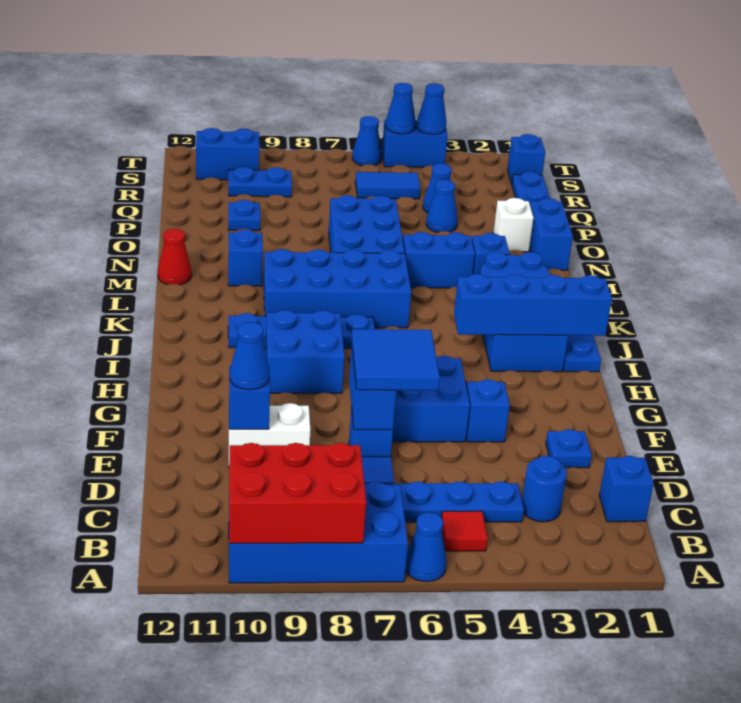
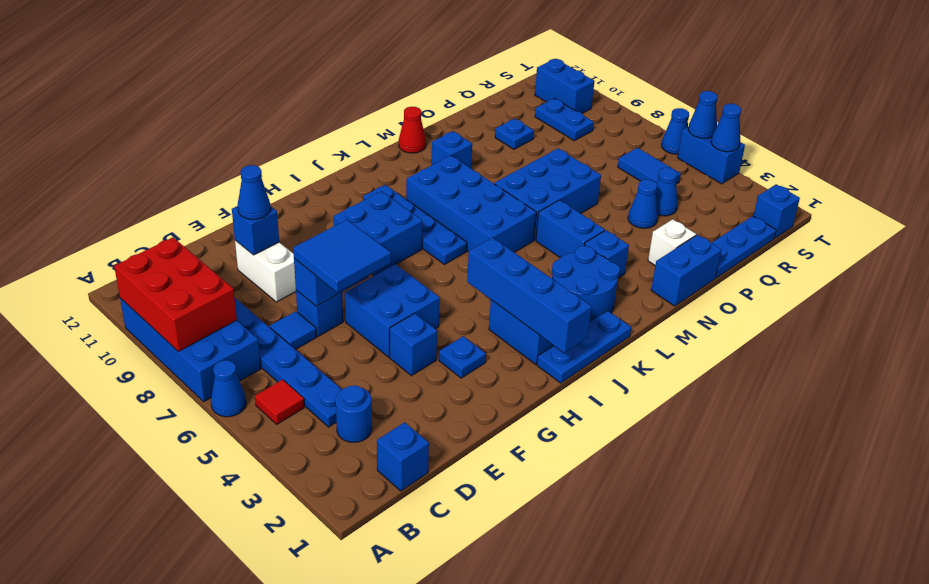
blue 1x1 plate [546,429,592,468] -> blue 1x1 plate moved to [439,336,486,378]

